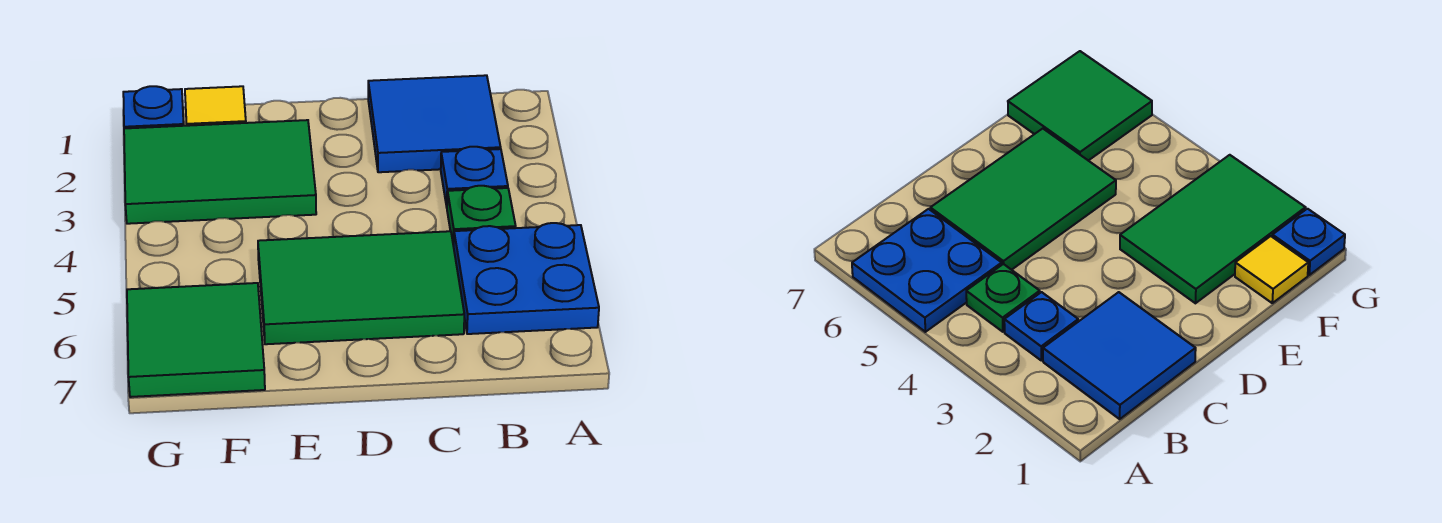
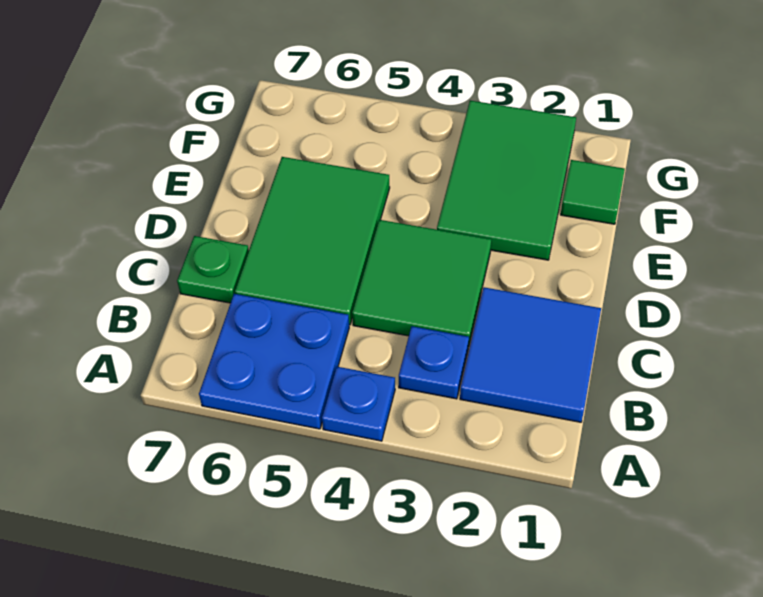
green 1x1 plate [447,186,516,246] -> green 1x1 plate moved to [177,236,249,303]
yellow 1x1 tile [185,86,246,126] -> green 1x1 tile [561,160,625,224]
green 2x2 tile [127,283,265,397] -> green 2x2 tile moved to [352,220,491,347]
blue 1x1 plate [123,86,184,128] -> blue 1x1 plate moved to [322,367,395,441]

